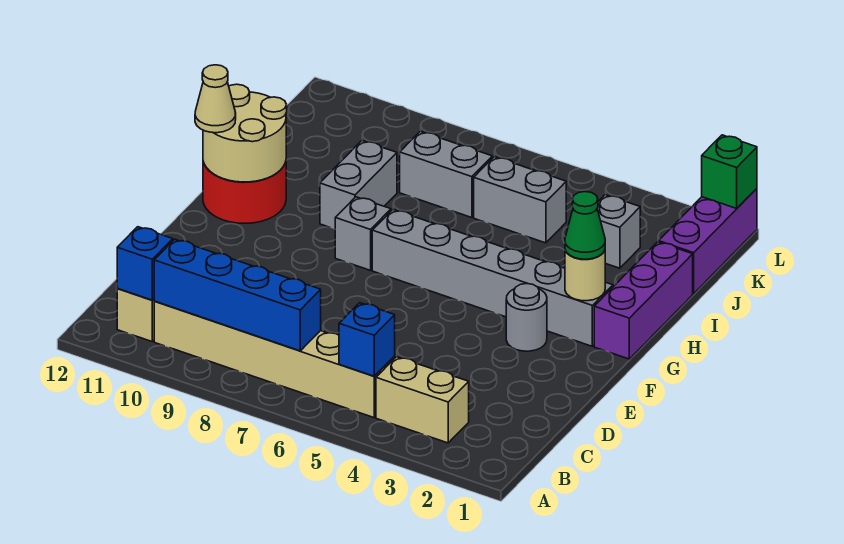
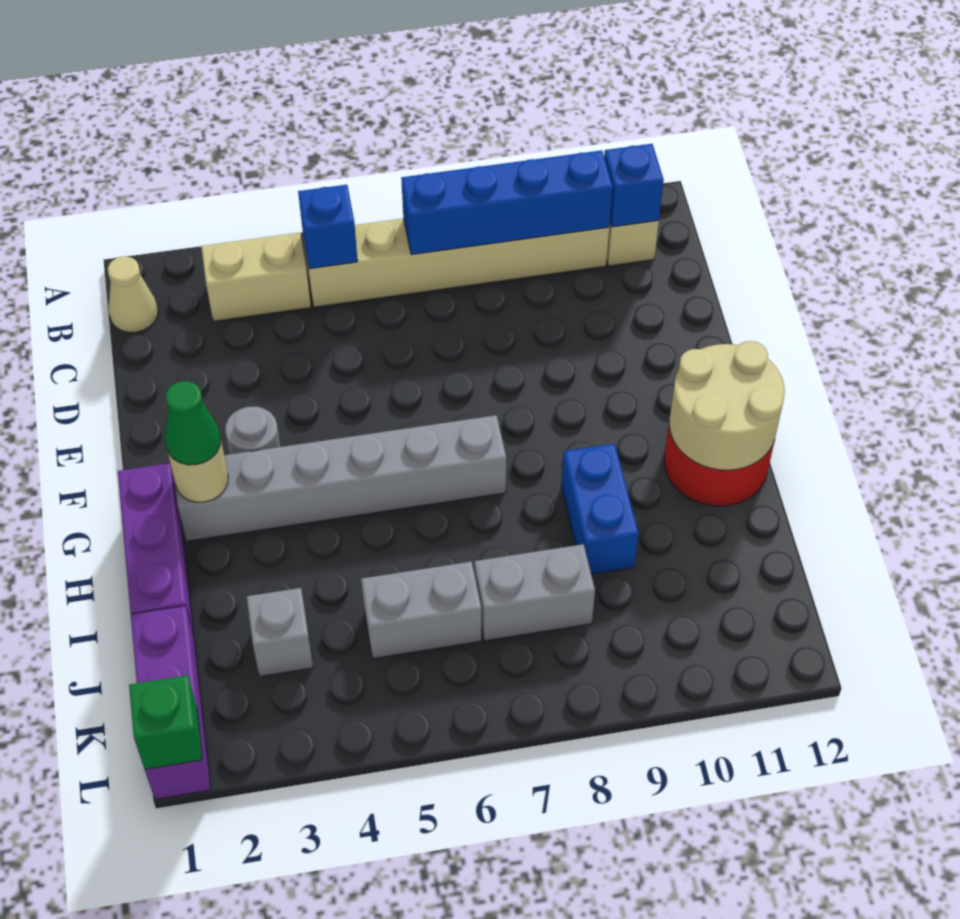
grey 1x1 brick [335,197,391,270] -> none
tan 1x1 cone [195,65,236,133] -> tan 1x1 cone moved to [108,257,158,332]
grey 1x2 brick [320,141,397,229] -> blue 1x2 brick [561,444,639,574]

